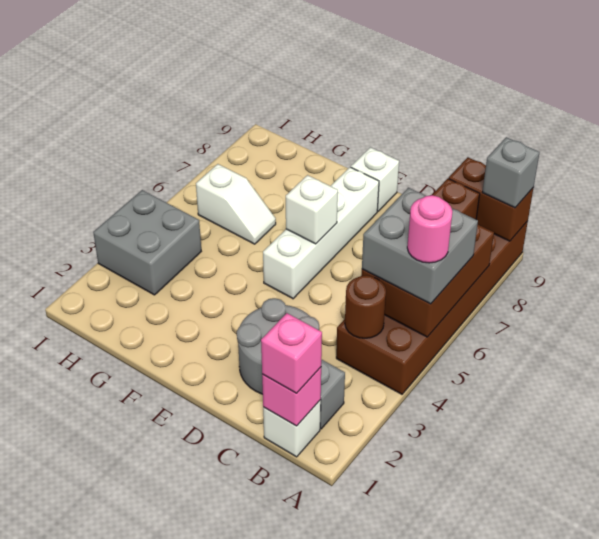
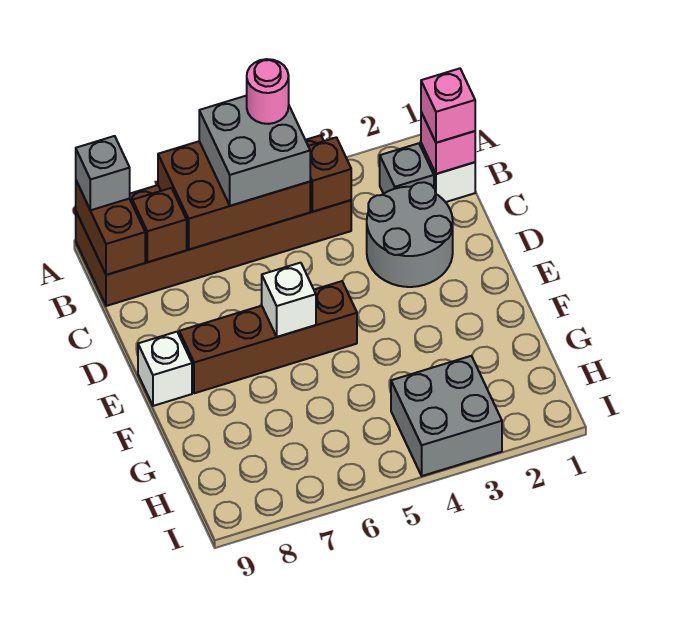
brown 1x1 round brick [345,275,386,338] -> brown 1x1 brick [308,137,351,212]
white 1x4 brick [263,167,379,299] -> brown 1x4 brick [179,281,357,393]
white 1x2 slope [196,164,276,244] -> none

